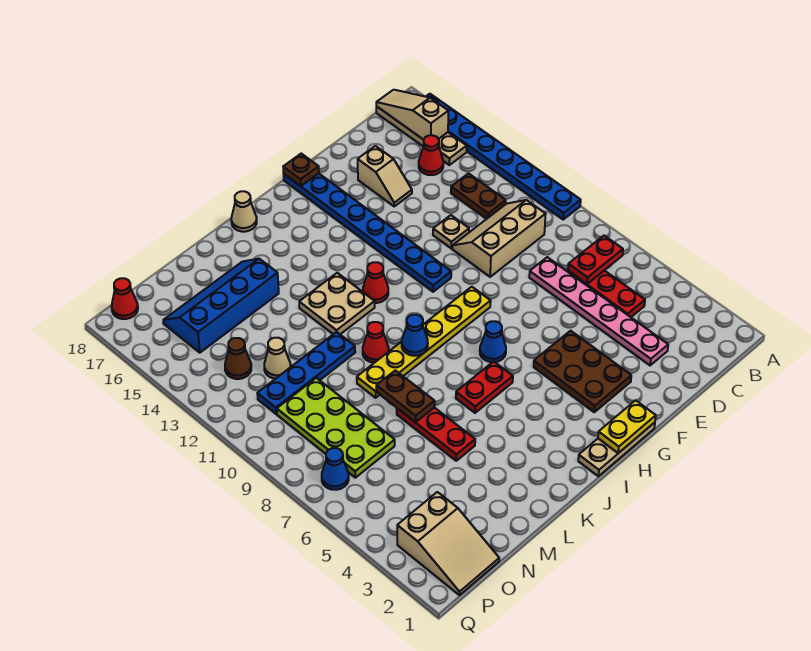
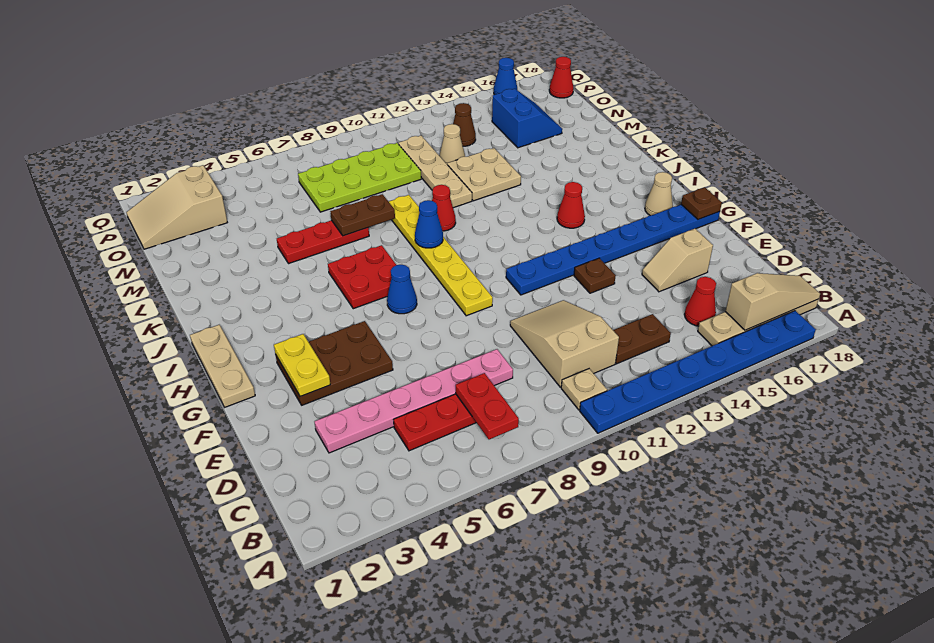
tan 2x3 slope [452,200,546,277] -> tan 2x3 slope turned to [510,300,619,387]
tan 1x1 plate [433,215,469,248] -> tan 1x1 plate moved to [561,369,607,410]
none -> brown 1x1 plate [574,258,616,293]
yellow 1x2 plate [598,400,656,453] -> yellow 1x2 plate moved to [274,334,330,397]
red 1x2 plate [456,361,513,413] -> red 2x2 plate [328,245,396,309]
red 1x1 cone [363,262,388,303] -> red 1x1 cone moved to [557,182,585,228]
tan 2x2 plate [299,273,375,334] -> tan 2x2 plate moved to [447,148,521,201]
tan 1x1 cone [231,191,257,232] -> tan 1x1 cone moved to [645,172,673,216]
blue 1x4 plate [257,332,355,414] -> tan 1x4 plate [398,136,472,208]
blue 2x4 slope [163,259,279,353] -> blue 2x2 slope [492,89,562,148]
blue 1x1 cone [322,448,349,490] -> blue 1x1 cone moved to [494,58,517,95]

